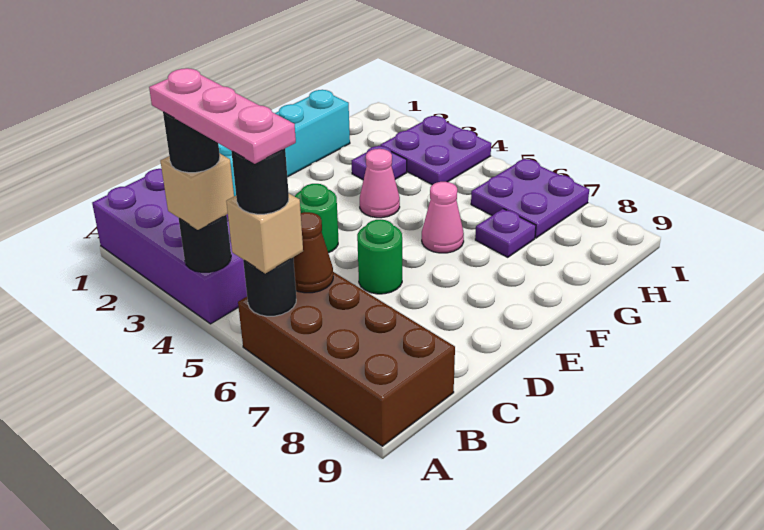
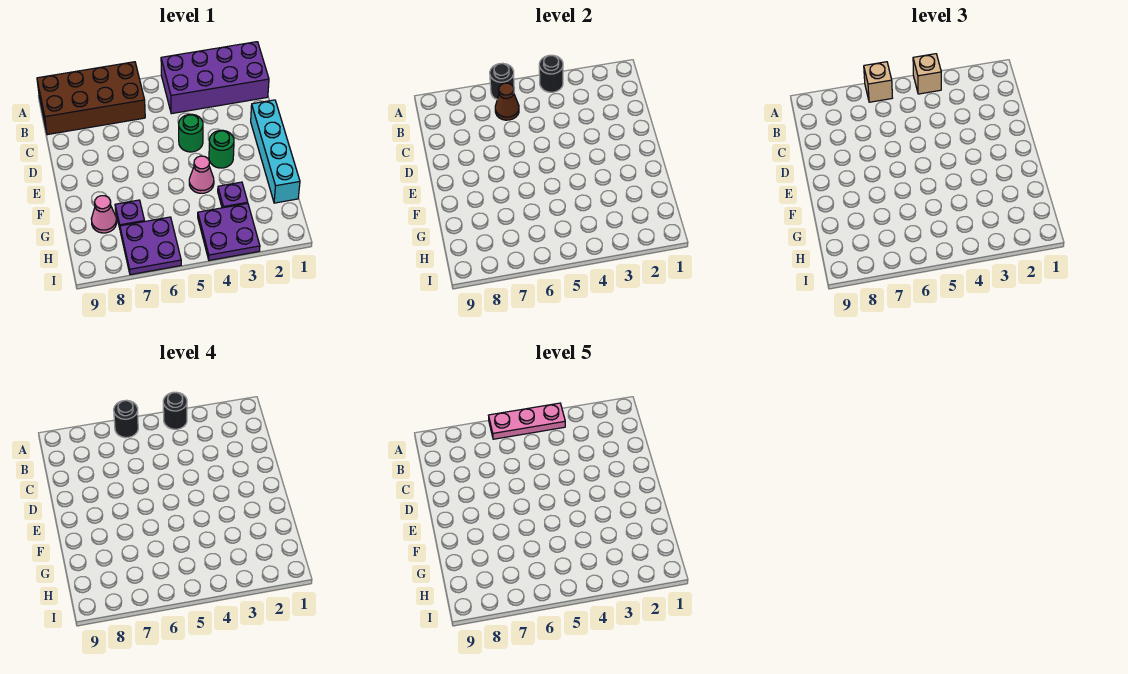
green 1x1 round brick [357,220,402,294] -> green 1x1 round brick moved to [209,130,234,168]
pink 1x1 cone [422,182,464,253] -> pink 1x1 cone moved to [91,196,117,233]

